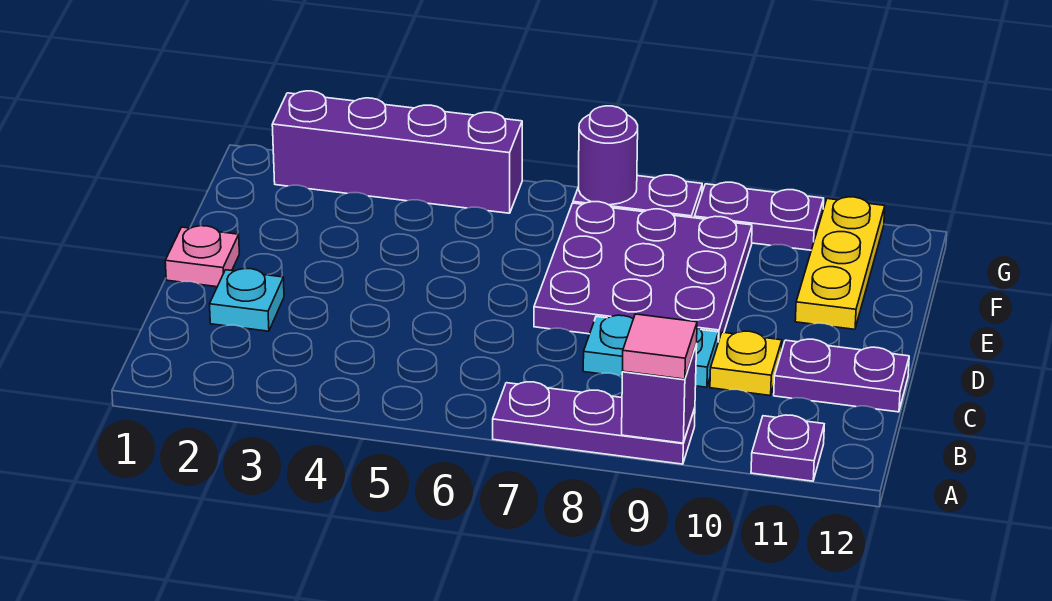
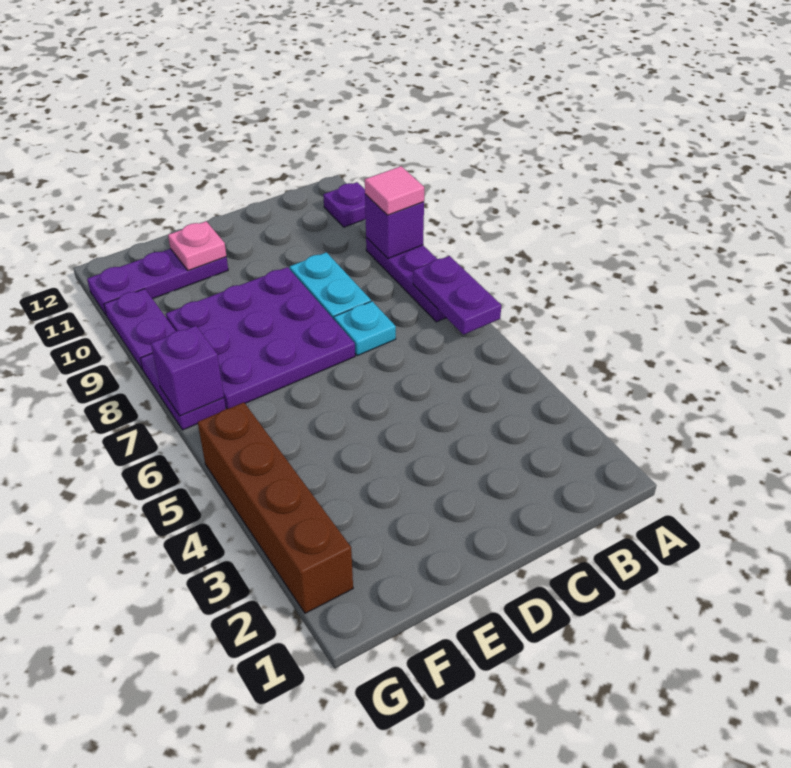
cyan 1x1 plate [210,269,284,331] -> cyan 1x1 plate moved to [334,301,396,356]
yellow 1x1 plate [710,331,782,395] -> none
purple 1x2 plate [774,339,909,412] -> purple 1x2 plate moved to [413,256,501,335]
pink 1x1 plate [165,226,239,287] -> pink 1x1 plate moved to [168,221,226,271]
yellow 1x3 plate [795,197,885,329] -> purple 1x3 plate [87,249,228,316]
purple 1x4 brick [272,91,522,213] -> brown 1x4 brick [198,402,353,613]
purple 1x1 round brick [579,106,638,205] -> purple 1x1 brick [151,326,224,416]

